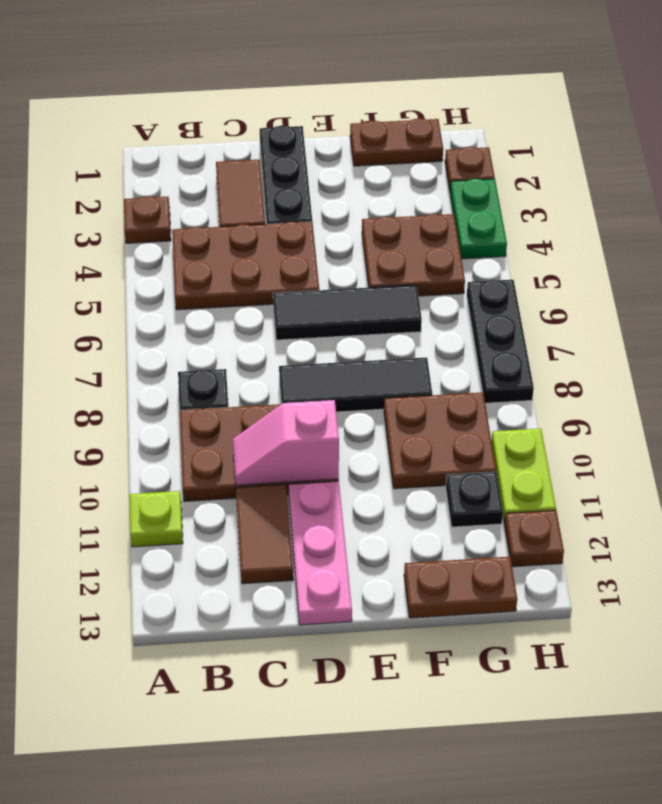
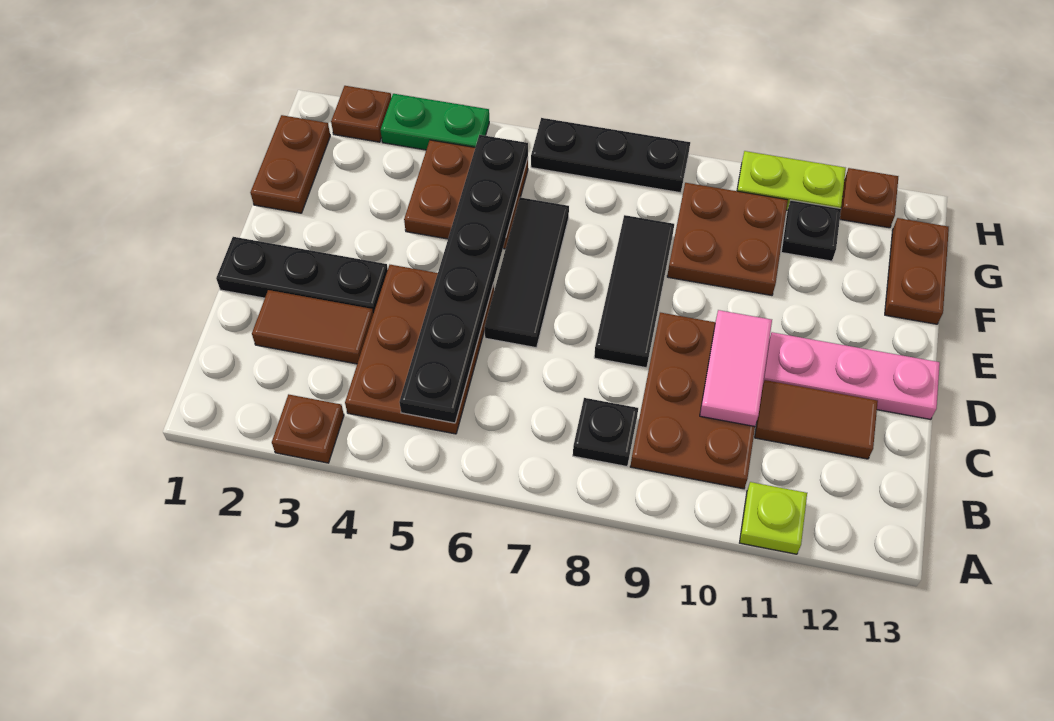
none -> black 1x6 plate [399,135,528,423]
pink 1x2 slope [233,400,339,485] -> pink 1x2 tile [700,310,772,426]

